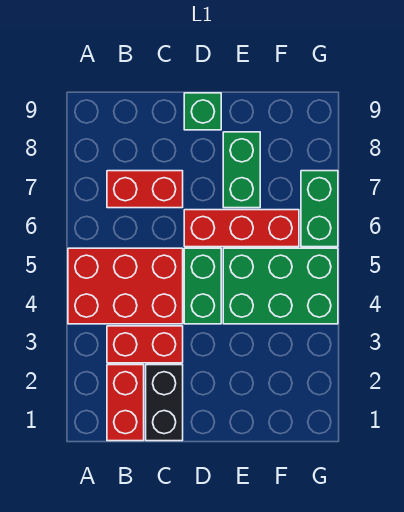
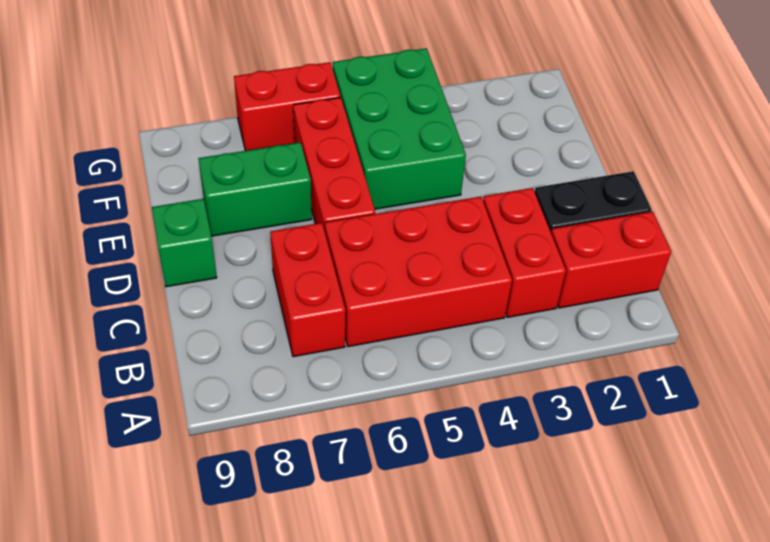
red 2x3 brick [68,248,183,324] -> red 2x3 brick turned to [325,197,512,347]
green 1x2 brick [184,248,221,324] -> none
green 1x2 brick [301,171,338,247] -> red 1x2 brick [234,62,340,151]

